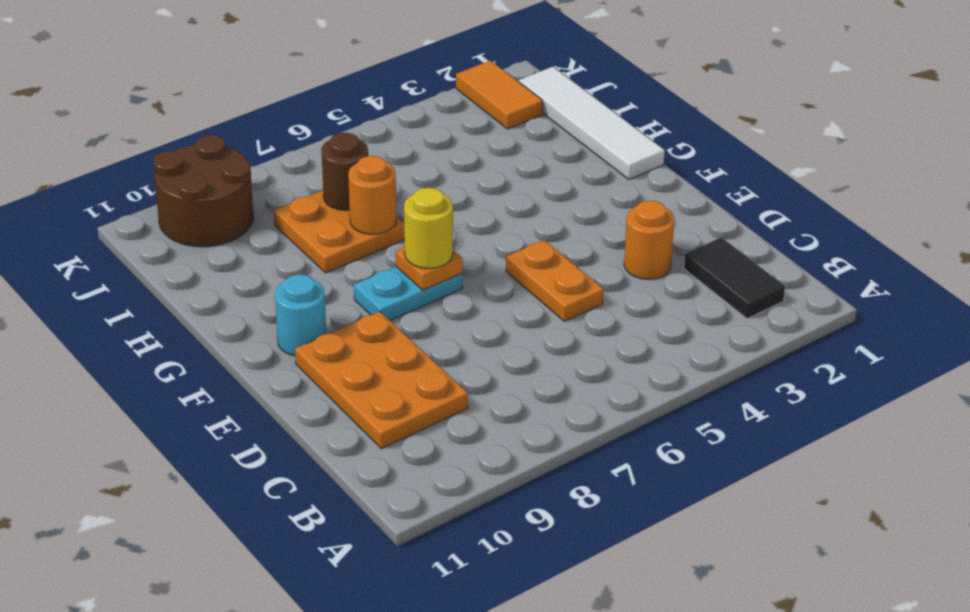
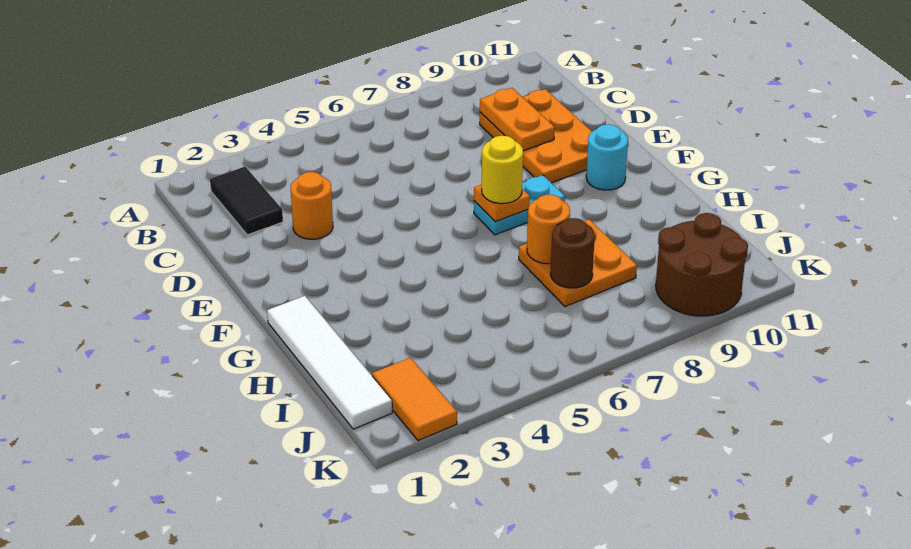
orange 1x2 plate [506,240,603,321] -> orange 1x2 plate moved to [480,88,555,151]

